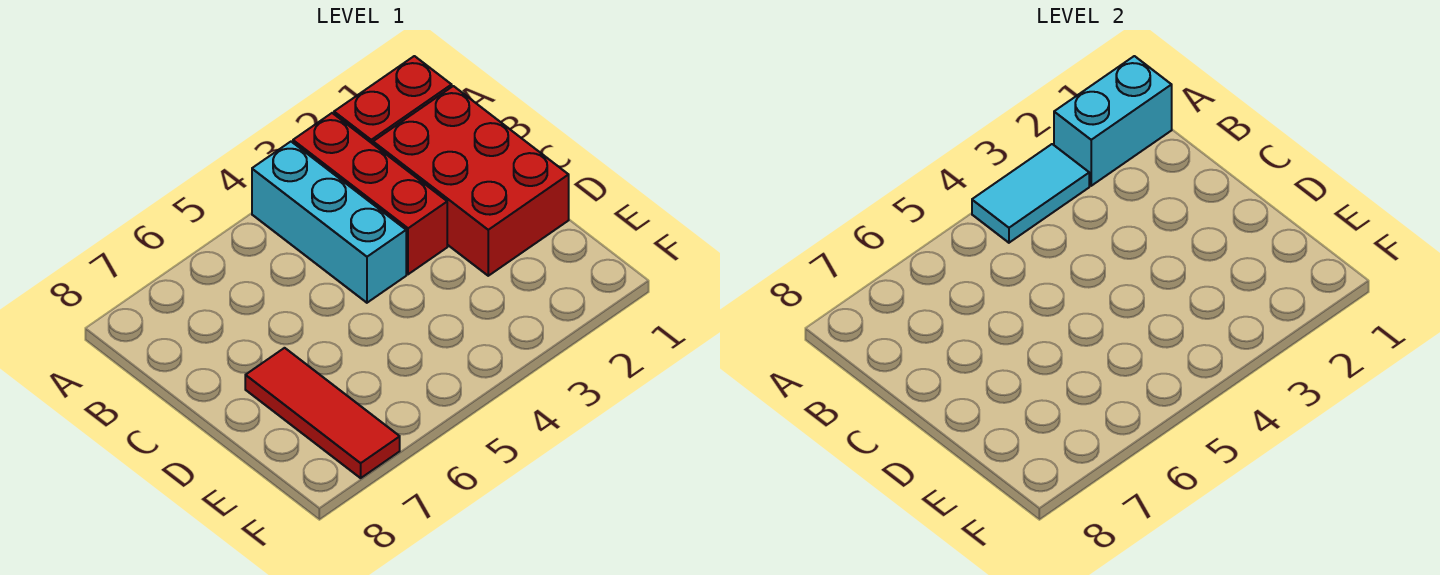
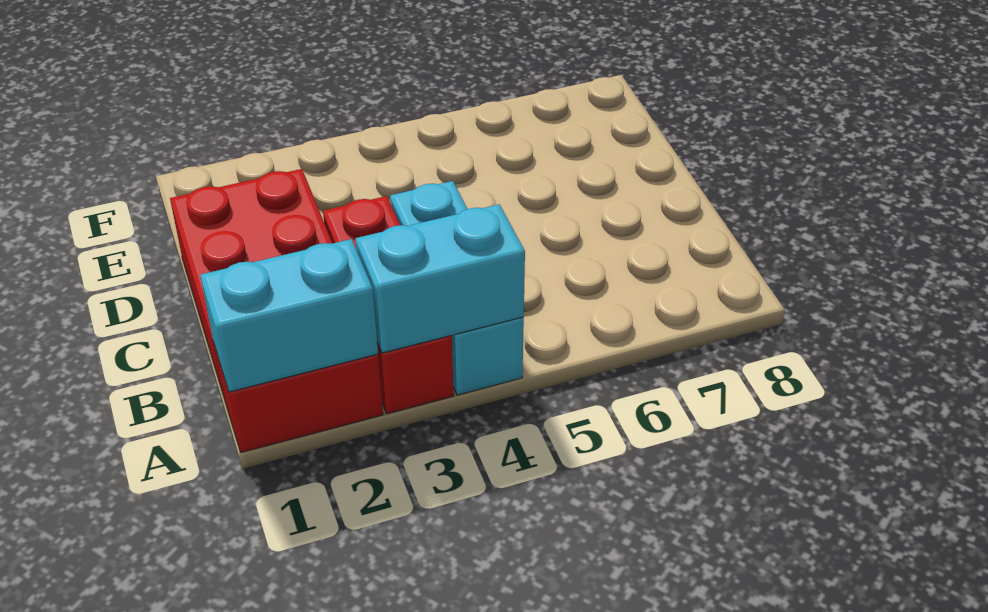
cyan 1x2 tile [972,144,1089,243] -> cyan 1x2 brick [355,204,525,353]
red 1x3 tile [245,348,400,478] -> none

